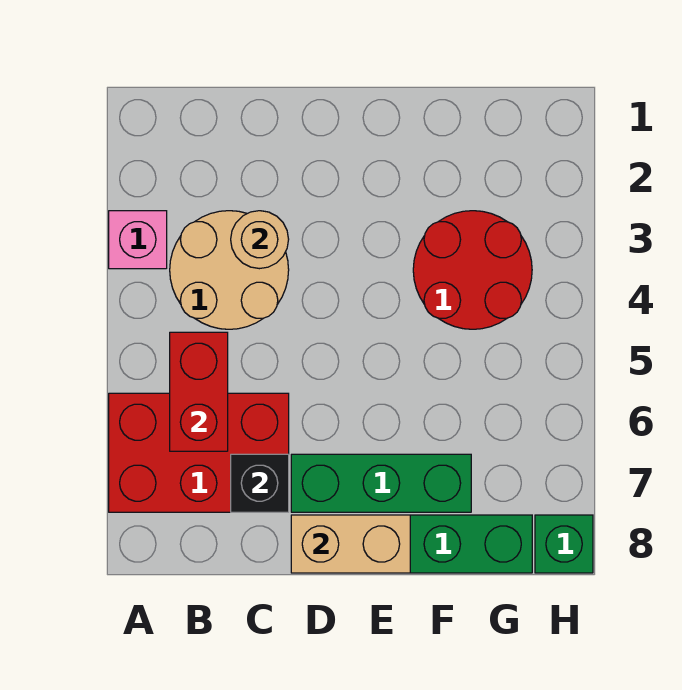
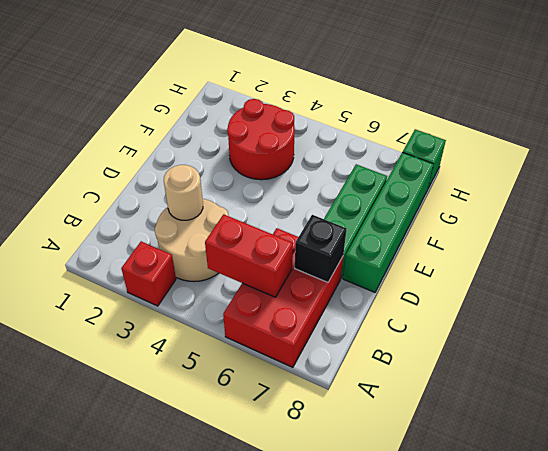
pink 1x1 brick [109,211,167,269] -> red 1x1 brick [121,241,176,306]
tan 1x2 brick [291,515,410,573] -> none

